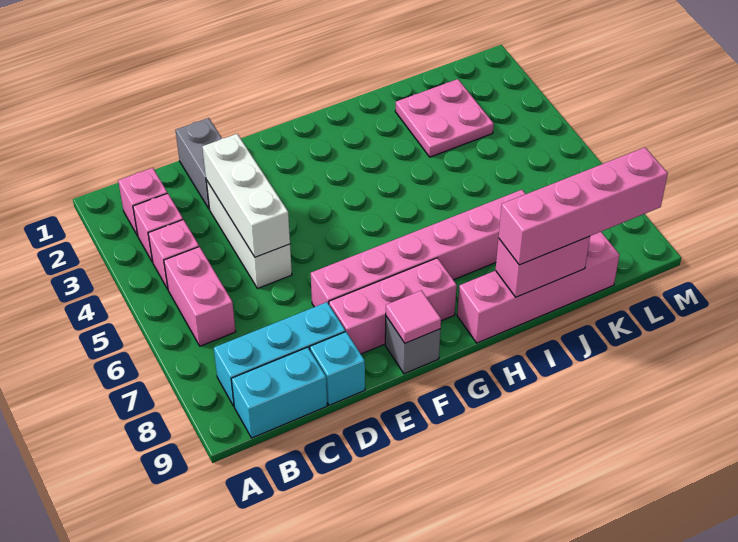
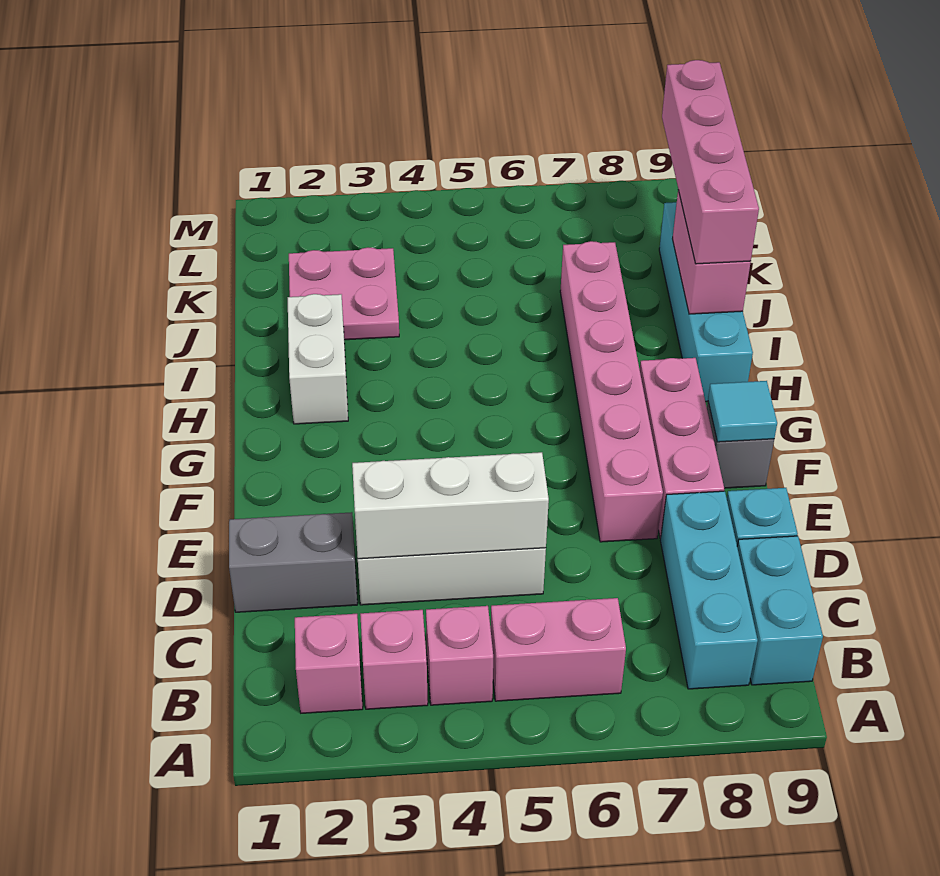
pink 1x1 tile [386,290,441,343] -> cyan 1x1 tile [708,381,777,442]
none -> white 1x2 brick [288,294,348,424]
pink 1x4 brick [457,232,619,343] -> cyan 1x4 brick [659,202,753,402]

